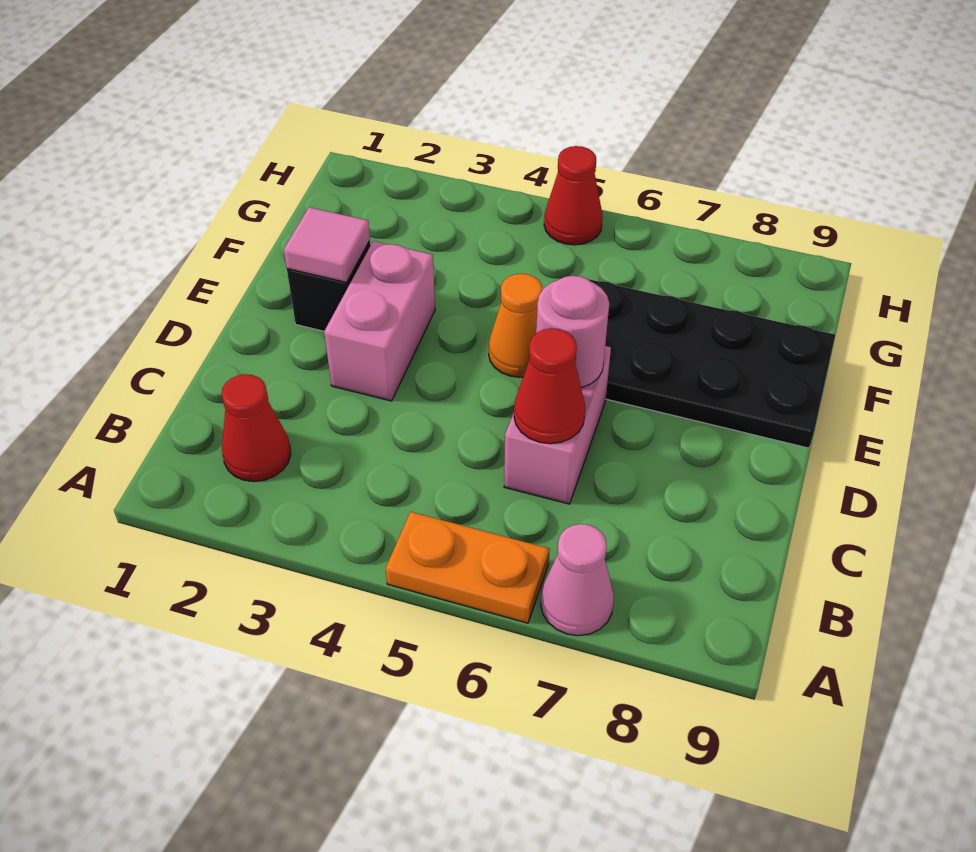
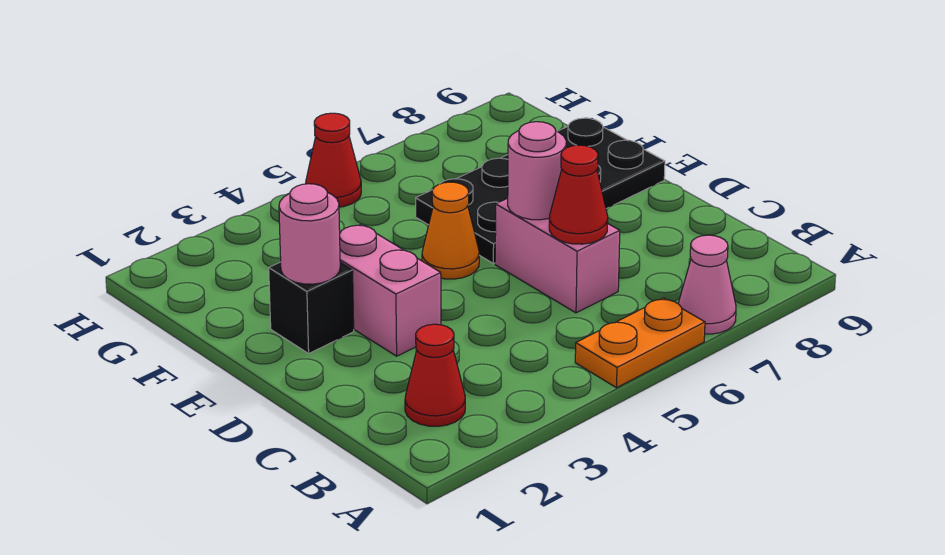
pink 1x1 tile [284,207,370,282] -> pink 1x1 round brick [279,184,340,284]

